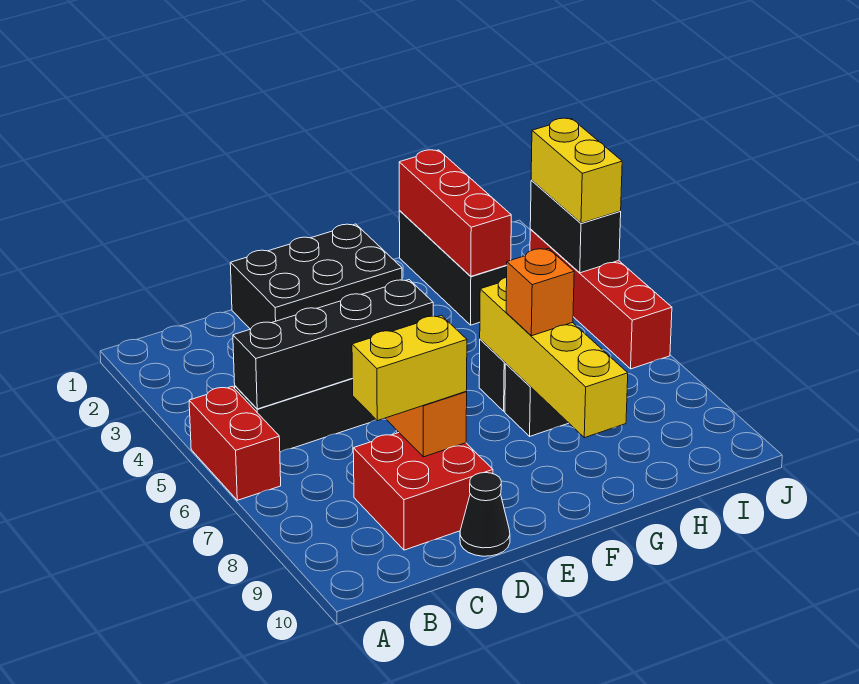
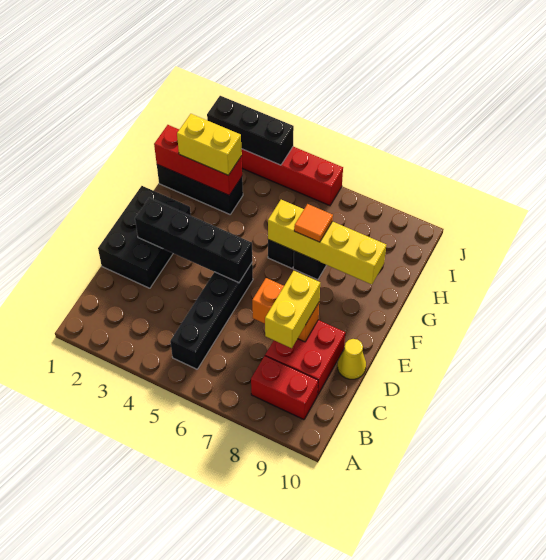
red 1x2 brick [189,386,281,500] -> red 1x2 brick moved to [251,356,318,420]
black 1x4 brick [233,280,433,409] -> black 1x4 brick turned to [135,198,252,283]
black 1x1 cone [460,473,510,556] -> yellow 1x1 cone [338,339,366,379]
orange 1x1 brick [506,249,574,336] -> orange 1x1 tile [294,204,333,242]
black 1x2 brick [530,180,621,273] -> black 1x3 brick [207,96,294,165]
yellow 1x2 brick [531,118,622,223] -> yellow 1x2 brick moved to [177,114,242,175]

